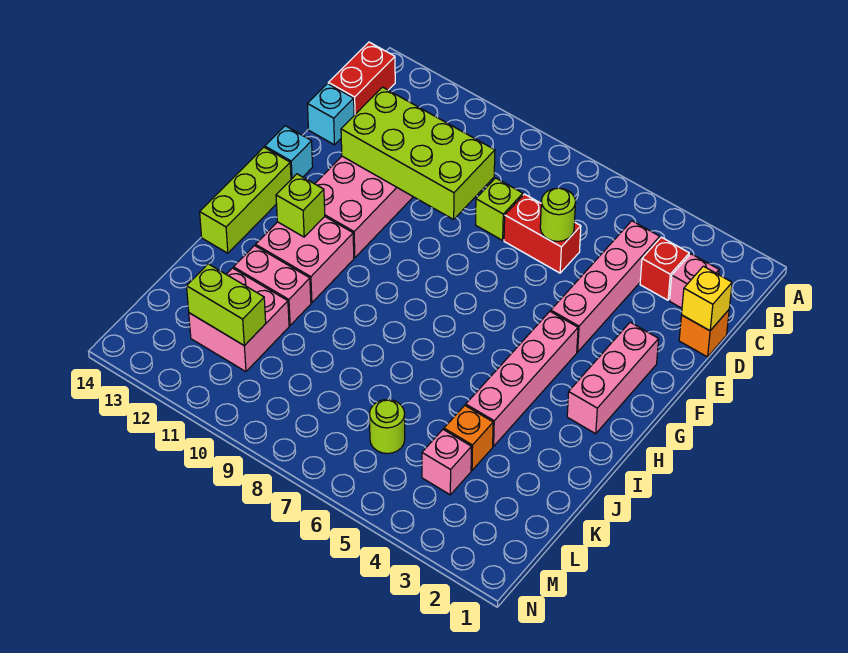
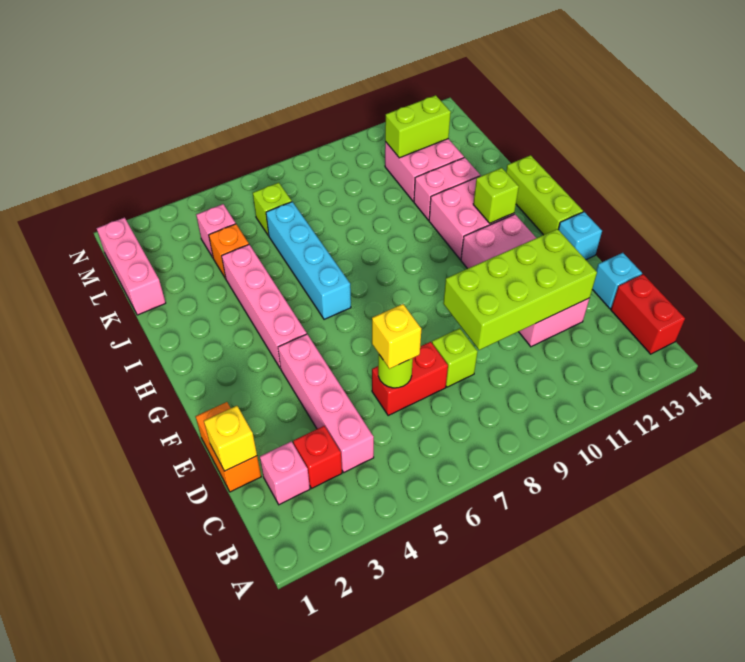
orange 1x1 brick [679,310,729,357] -> orange 1x2 brick [195,402,261,492]
none -> yellow 1x1 brick [372,304,421,369]
pink 1x3 brick [567,322,659,434] -> pink 1x3 brick moved to [96,218,166,315]
none -> cyan 1x4 brick [266,202,351,319]
lime 1x1 round brick [369,400,405,454] -> lime 1x1 brick [253,183,292,236]

